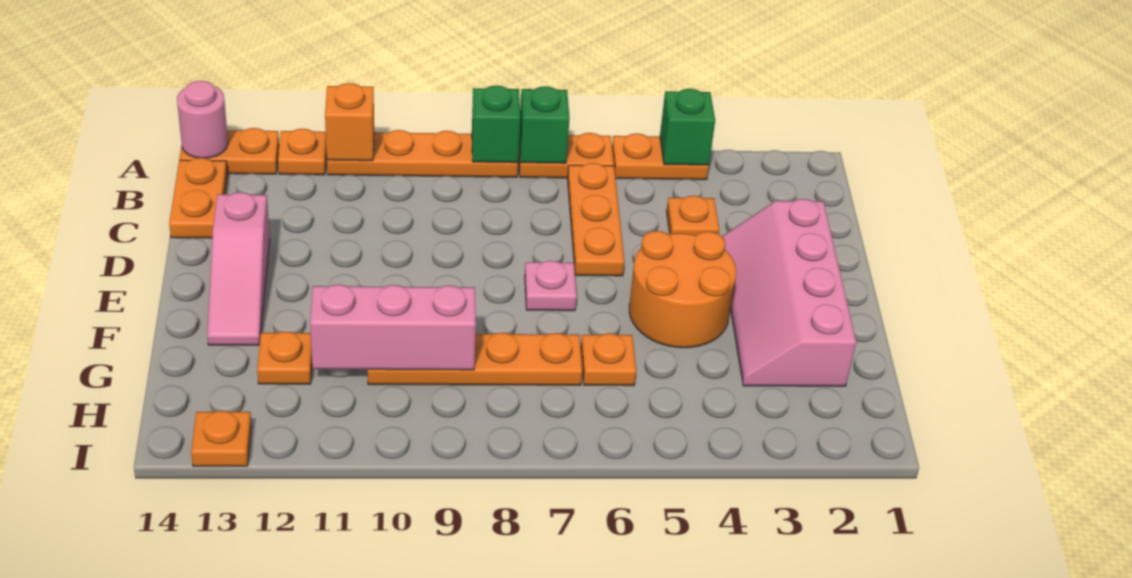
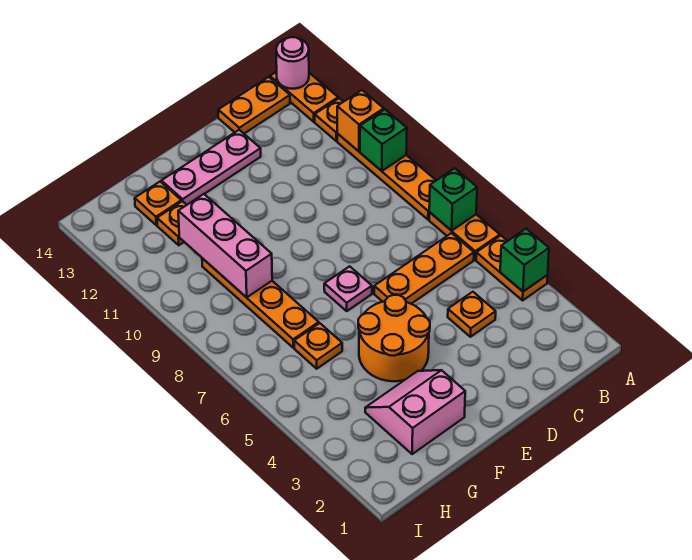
green 1x1 brick [472,86,521,163] -> green 1x1 brick moved to [360,109,407,171]
pink 2x4 slope [722,199,856,386] -> pink 2x2 slope [365,370,465,454]
pink 1x3 slope [207,192,270,345] -> pink 1x3 plate [161,130,261,205]
orange 1x1 plate [191,411,252,466] -> orange 1x1 plate moved to [135,182,181,225]

